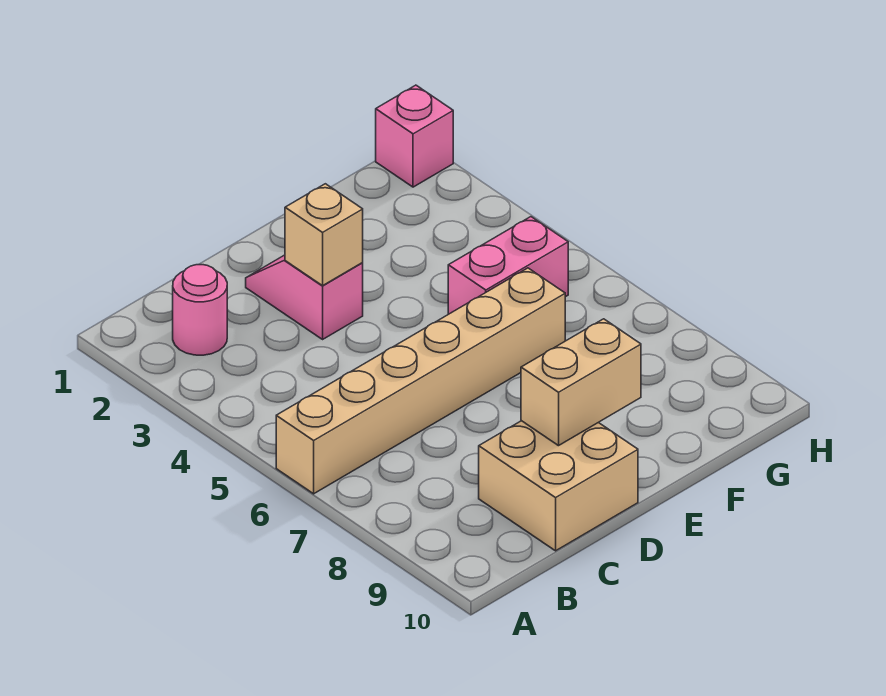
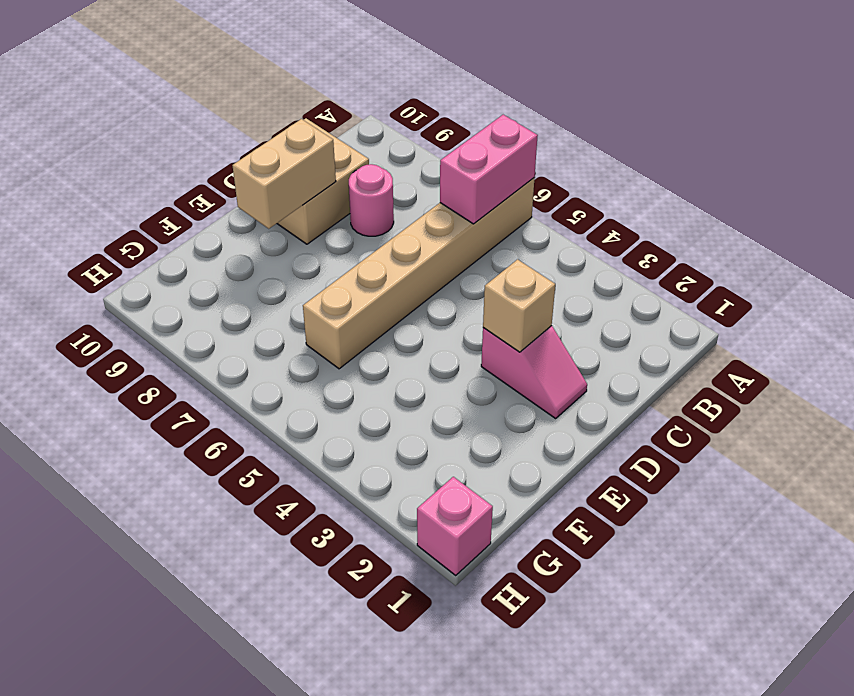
pink 1x1 round brick [173,265,227,355] -> pink 1x1 round brick moved to [349,164,394,236]
pink 1x2 brick [448,217,568,314] -> pink 1x2 brick moved to [440,115,538,224]

